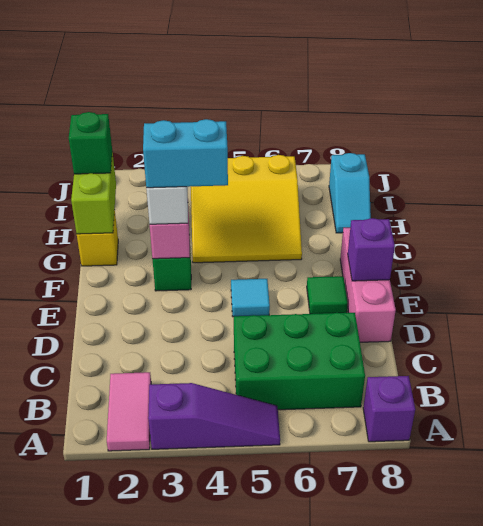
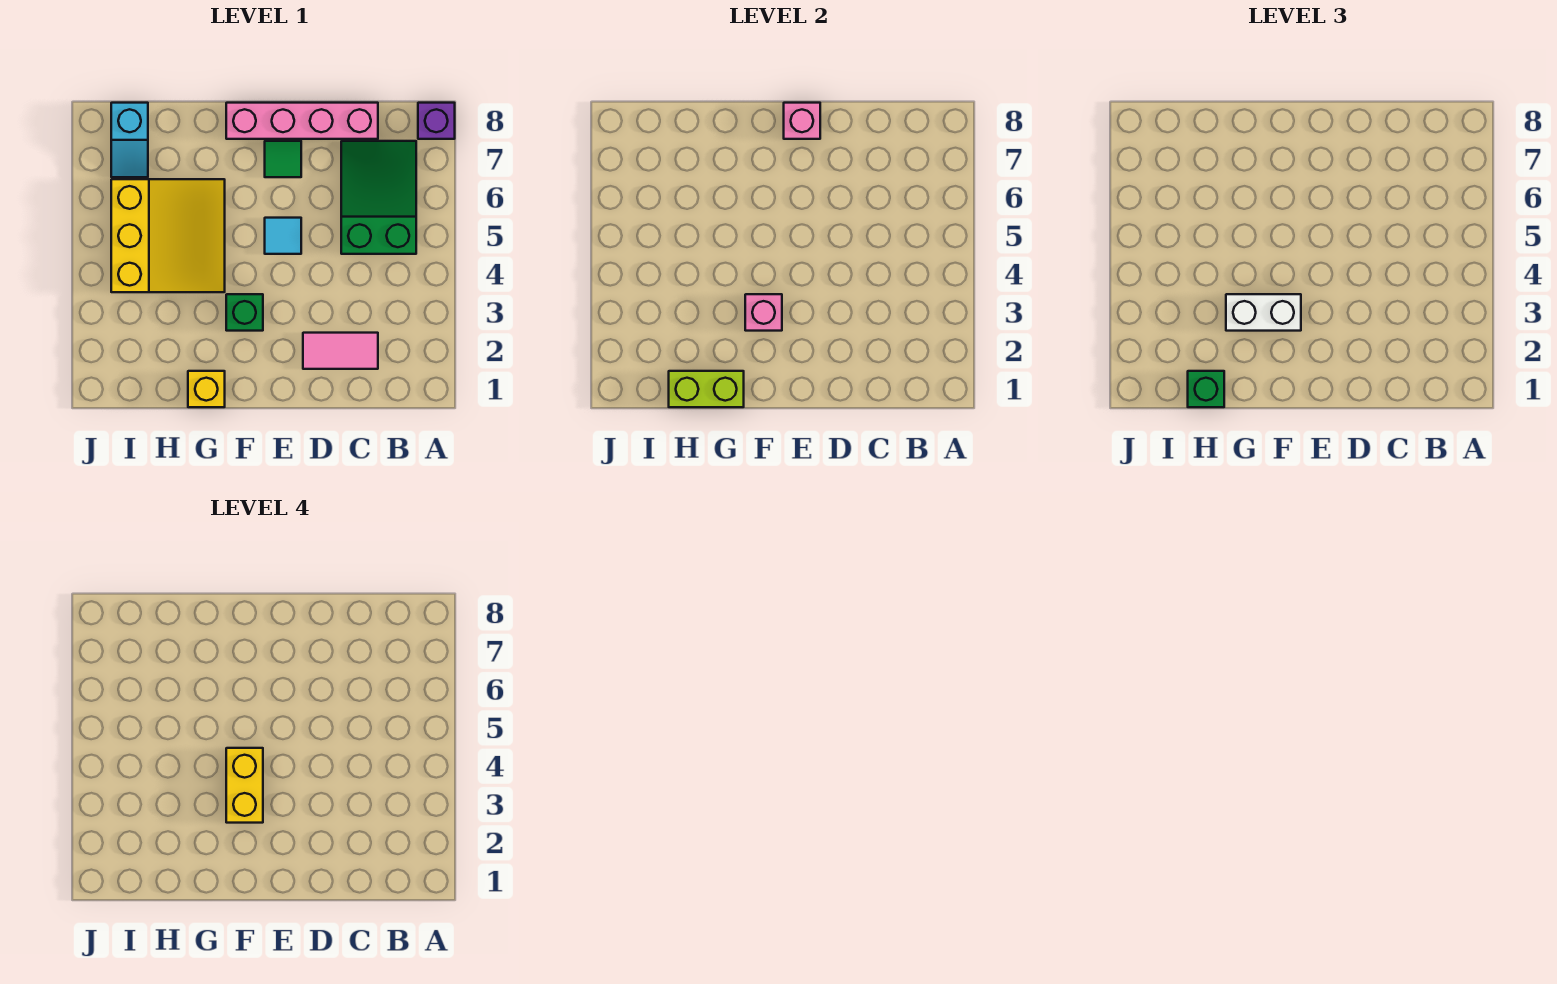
pink 1x2 tile [107,372,151,451] -> pink 1x2 tile moved to [303,333,378,369]
purple 1x3 slope [148,383,280,449] -> none
green 2x3 brick [234,313,365,410] -> green 2x3 slope [341,141,416,254]
pink 1x3 brick [340,228,396,342] -> pink 1x4 brick [226,103,378,139]
purple 1x1 brick [348,218,395,281] -> pink 1x1 brick [784,103,820,139]
cyan 1x2 brick [143,119,228,188] -> yellow 1x2 brick [226,748,263,823]
cyan 1x2 slope [329,153,371,233] -> cyan 1x2 slope turned to [111,103,148,177]

